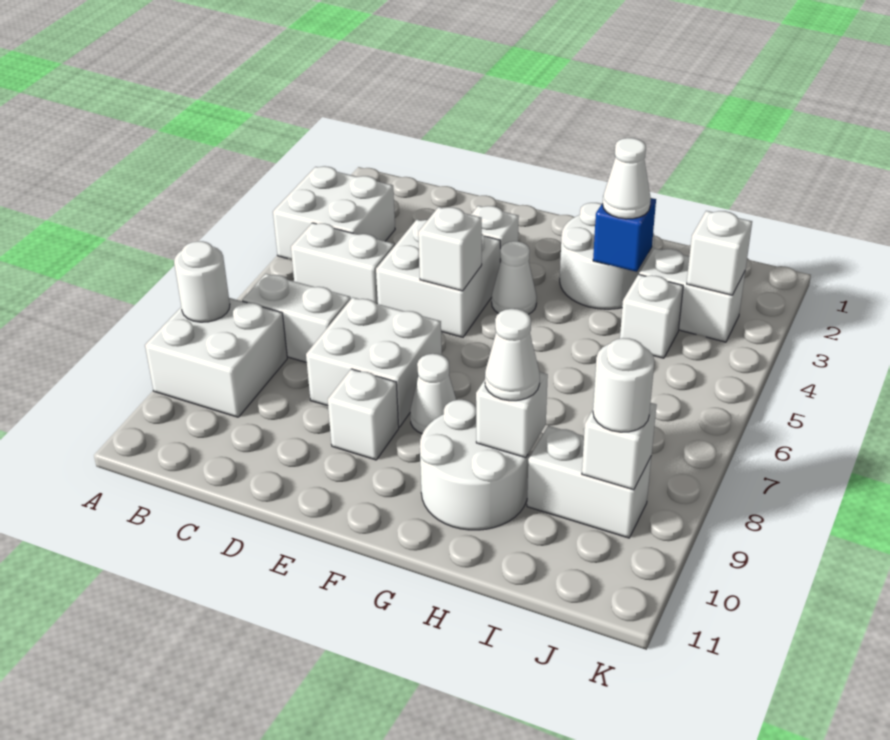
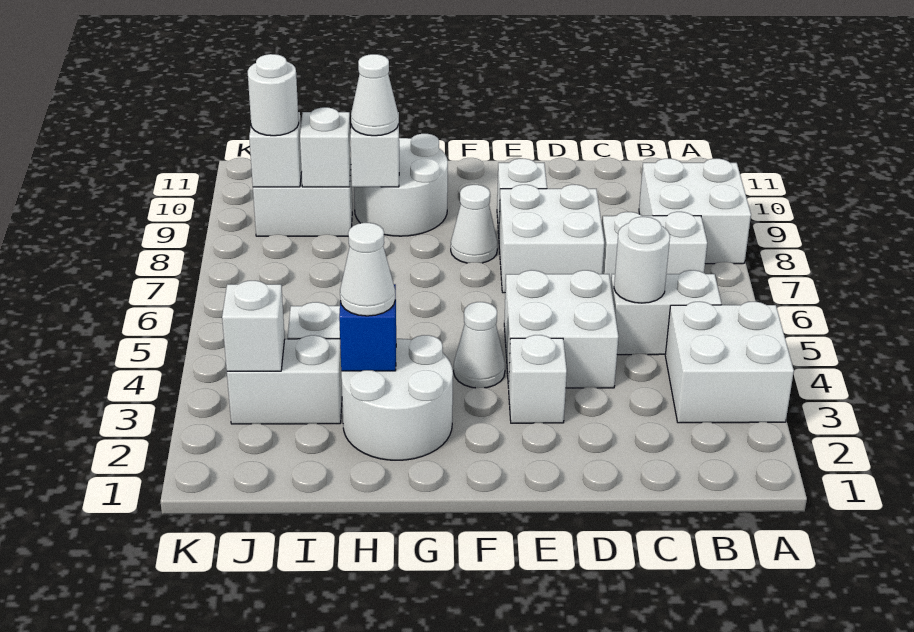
white 1x1 round brick [174,241,230,322] -> white 1x1 round brick moved to [614,217,670,303]
white 1x1 brick [418,207,482,291] -> white 1x1 brick moved to [300,107,351,187]

